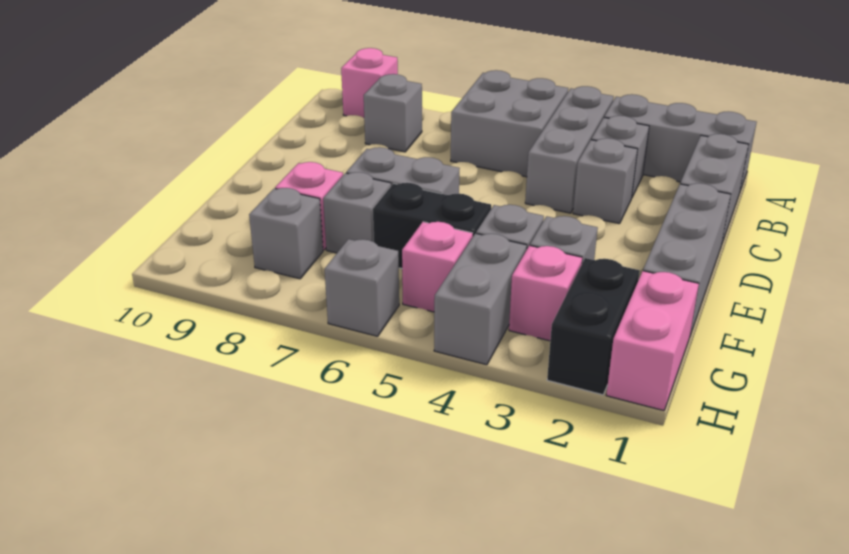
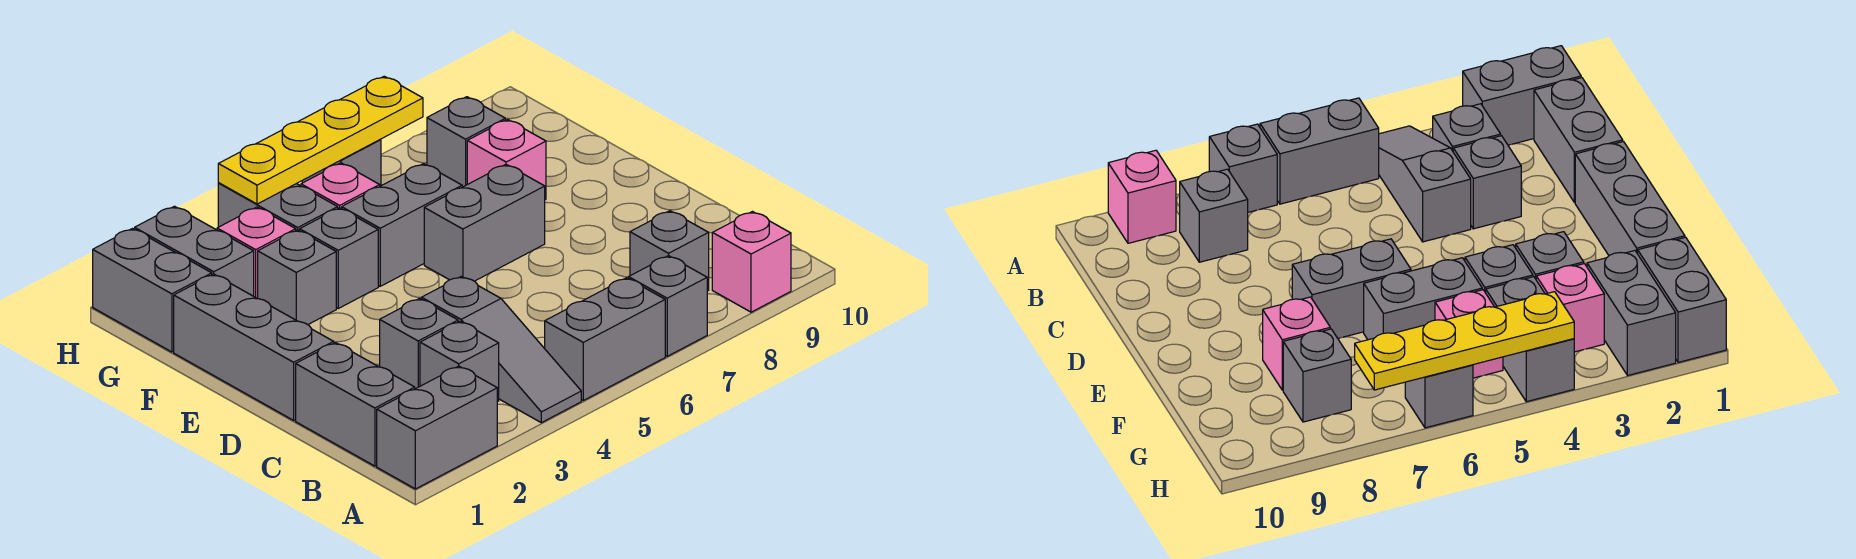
grey 1x3 brick [604,94,756,191] -> grey 1x2 brick [377,366,497,489]
grey 1x3 brick [525,86,614,213] -> grey 1x3 slope [421,276,581,423]
grey 2x2 brick [451,70,568,177] -> grey 1x2 brick [545,278,665,400]
black 1x2 brick [373,183,491,269] -> grey 1x2 brick [342,164,462,286]
grey 1x1 brick [323,172,391,253] -> grey 1x1 brick moved to [629,256,707,356]
pink 1x2 brick [606,271,699,411] -> grey 1x2 brick [93,229,212,352]
black 1x2 brick [547,258,640,395] -> grey 1x2 brick [135,206,254,296]
none -> yellow 1x4 plate [218,76,423,204]

